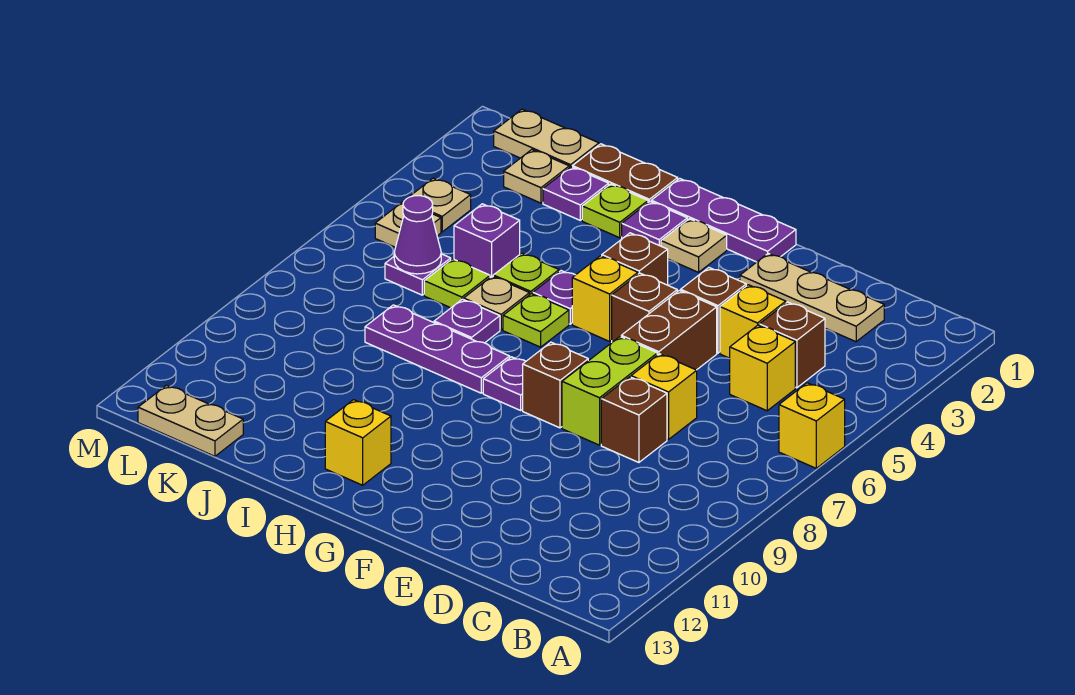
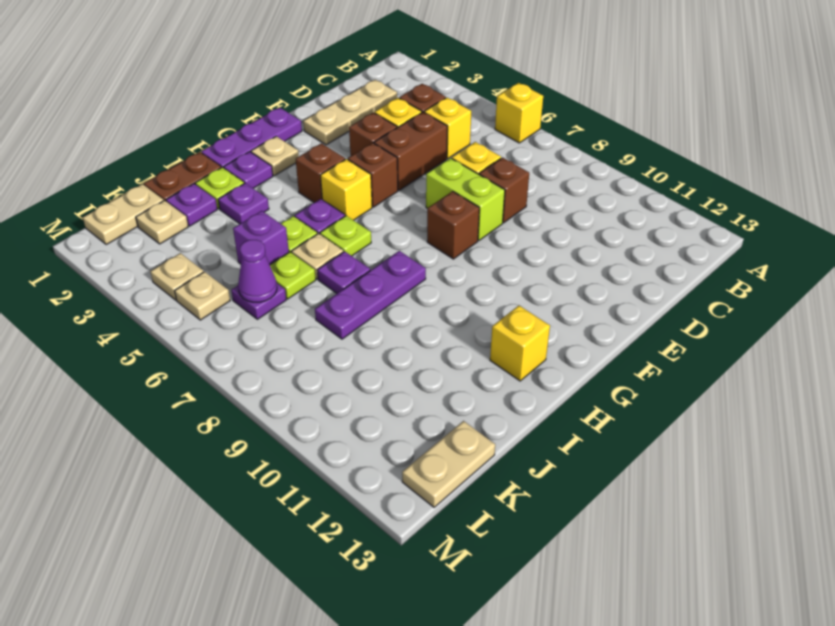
brown 1x2 brick [621,291,717,370] -> brown 1x2 brick turned to [374,112,447,190]
purple 1x1 plate [483,357,526,410] -> purple 1x1 plate moved to [218,183,269,224]

